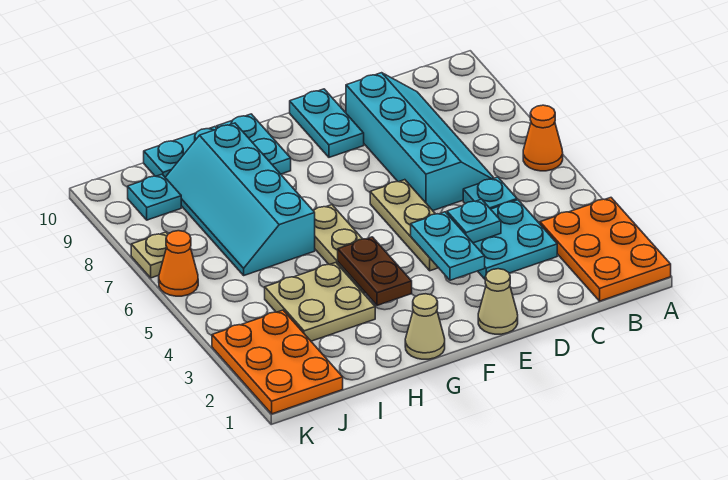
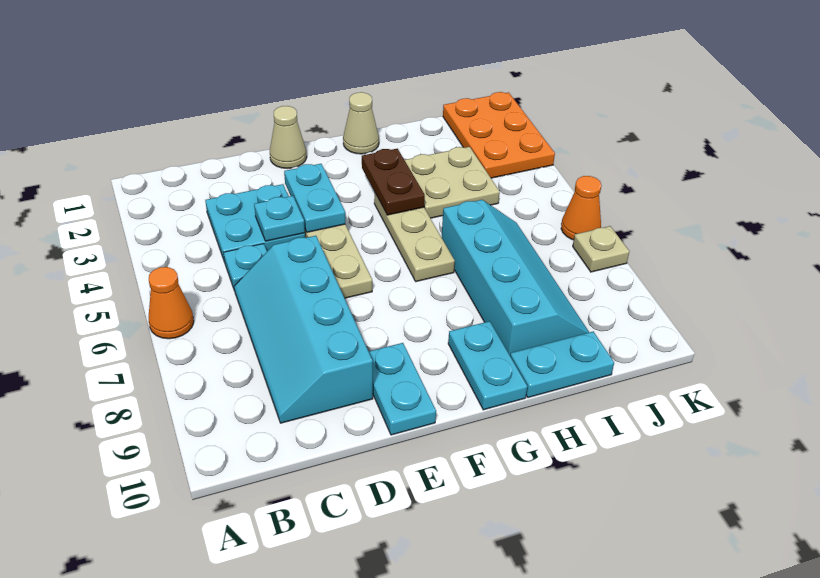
orange 2x3 plate [540,198,671,301] -> none
cyan 1x1 plate [128,174,181,220] -> none

